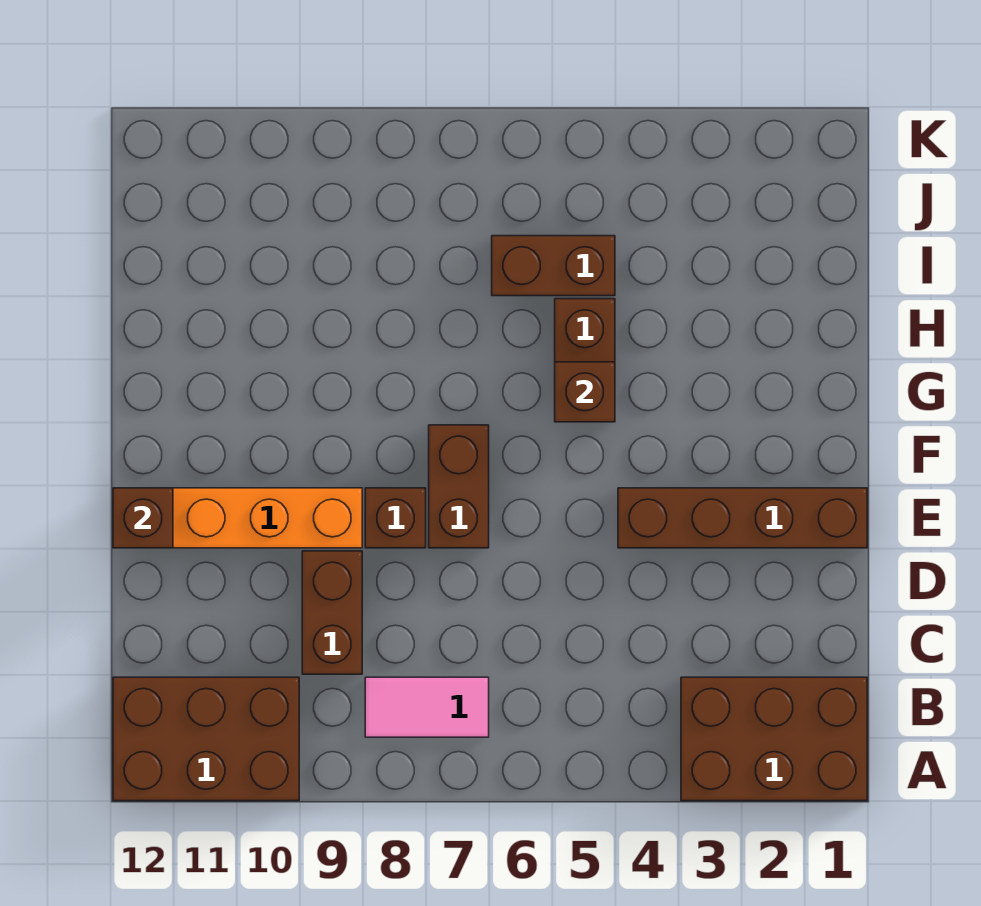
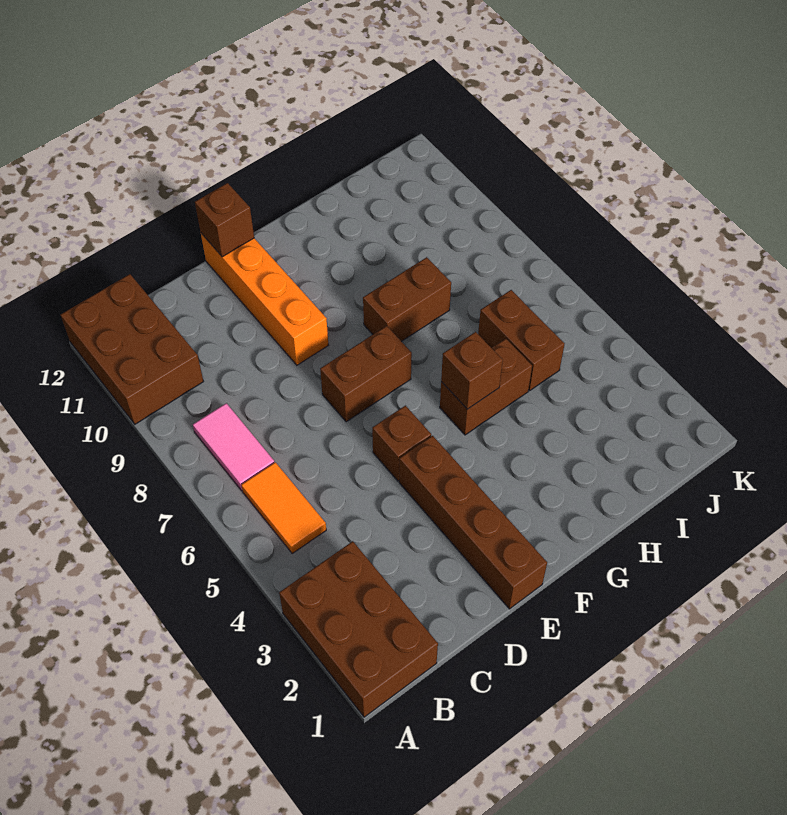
none -> orange 1x2 tile [241,462,326,554]
brown 1x2 brick [302,551,362,674] -> brown 1x2 brick moved to [363,257,451,342]
brown 1x1 brick [365,488,426,548] -> brown 1x1 brick moved to [372,406,431,481]

